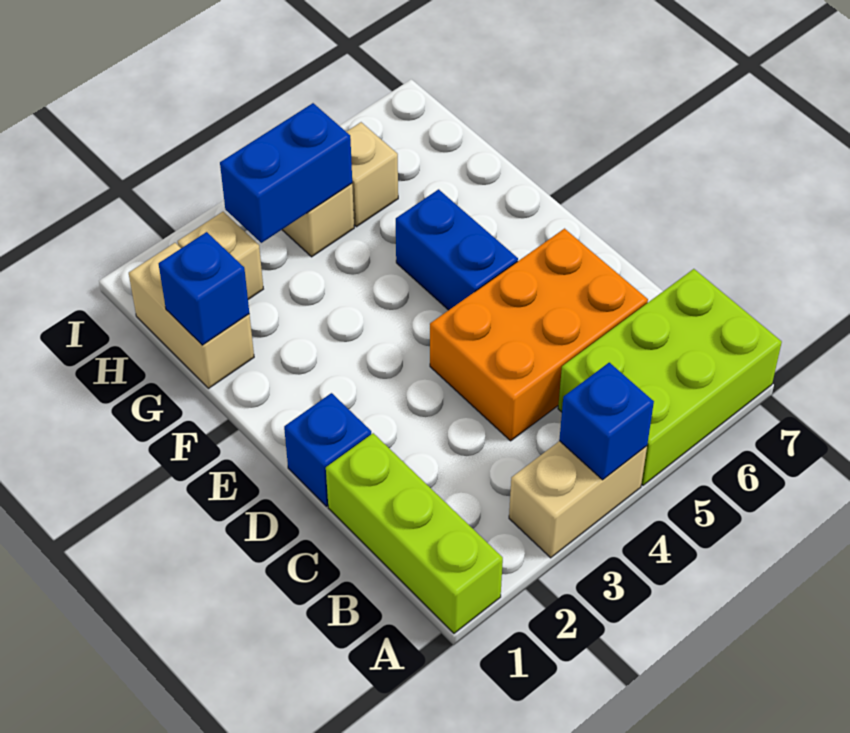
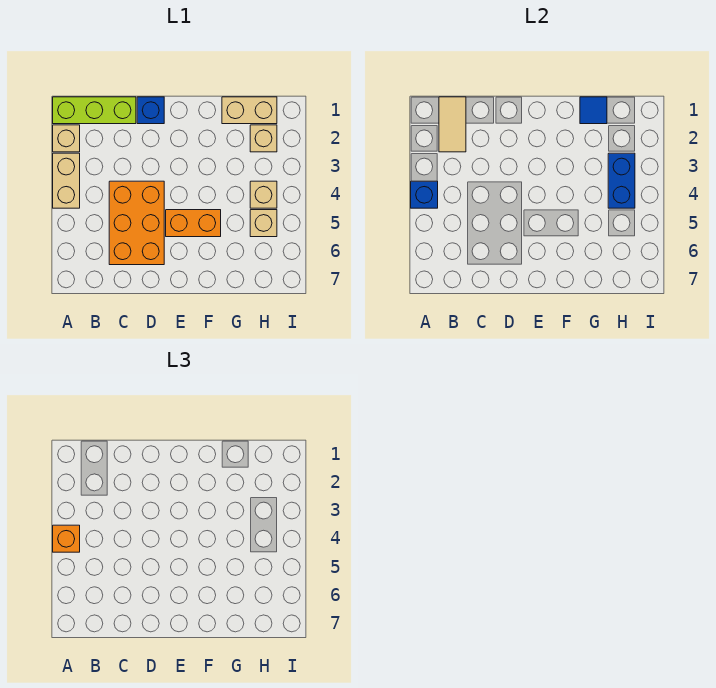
none -> tan 1x1 brick [53,125,80,152]
none -> orange 1x1 brick [53,525,80,552]
lime 2x3 brick [558,269,782,485] -> none
none -> tan 1x2 tile [439,97,466,152]
blue 1x2 brick [396,189,518,310] -> orange 1x2 brick [166,210,221,237]
blue 1x1 brick [159,232,249,345] -> blue 1x1 tile [580,97,607,124]

